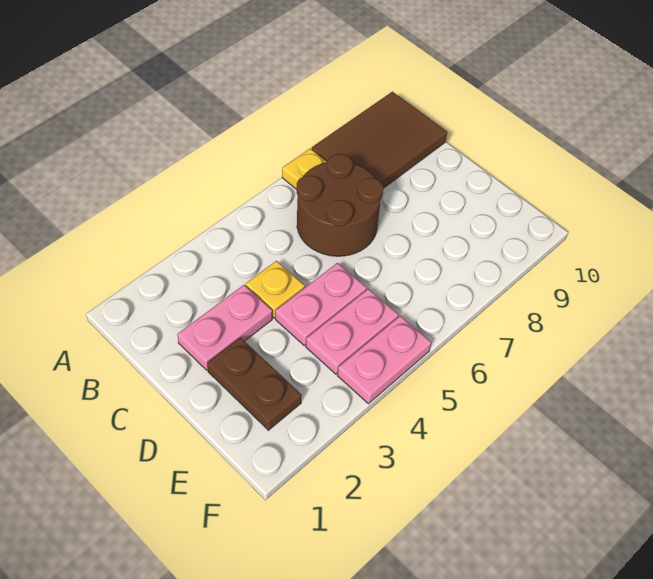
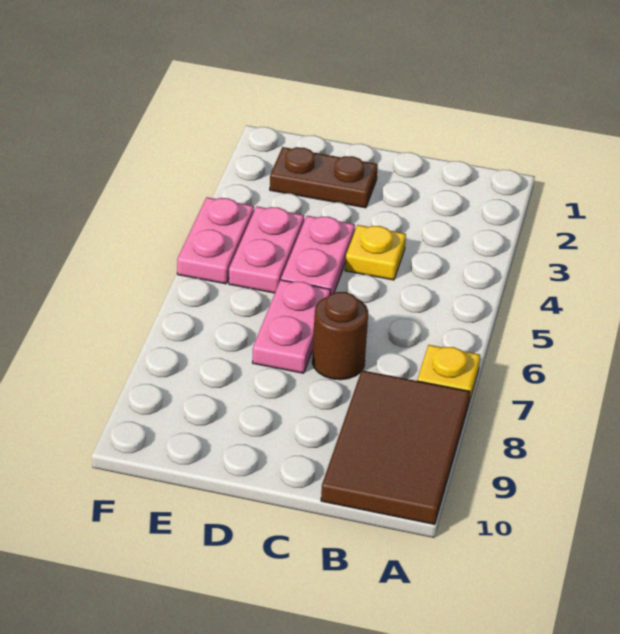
brown 2x2 round brick [296,154,383,256] -> brown 1x1 round brick [312,292,368,380]
pink 1x2 plate [177,285,272,370] -> pink 1x2 plate moved to [252,280,330,373]

